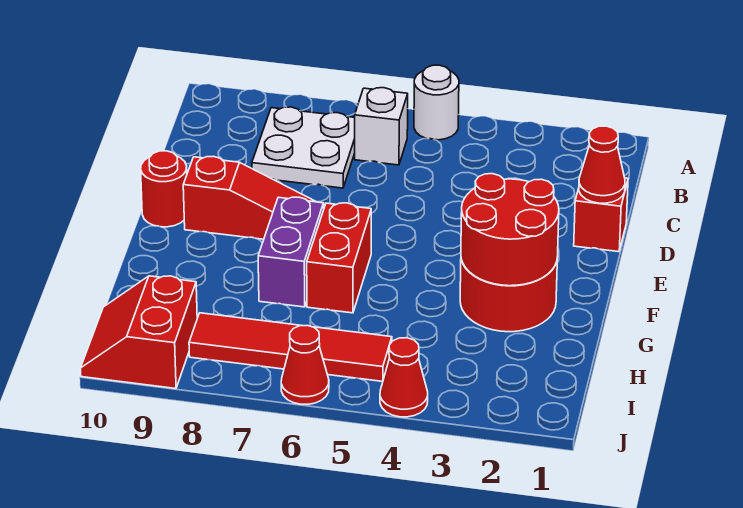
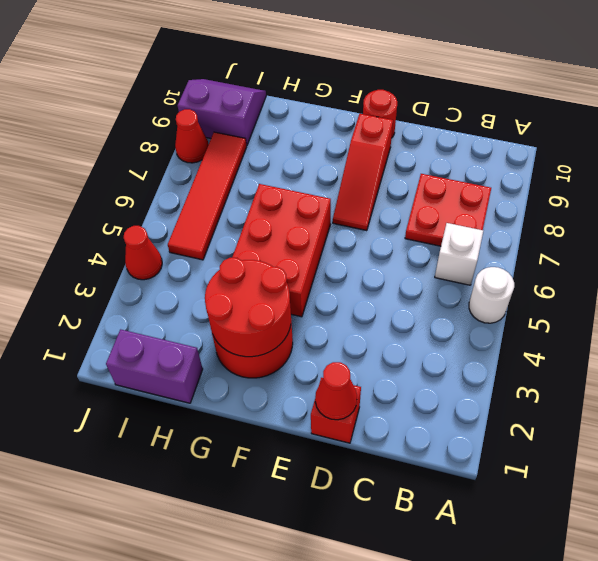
white 2x2 plate [252,107,355,188] -> red 2x2 plate [405,174,491,246]
red 1x2 brick [307,203,371,313] -> red 2x3 brick [232,184,331,317]
purple 1x2 brick [258,197,324,307] -> purple 1x2 brick moved to [106,329,203,403]
red 2x2 slope [80,276,197,389] -> purple 2x2 slope [178,79,266,146]
red 1x1 cone [281,325,329,404] -> red 1x1 cone moved to [175,109,209,163]

